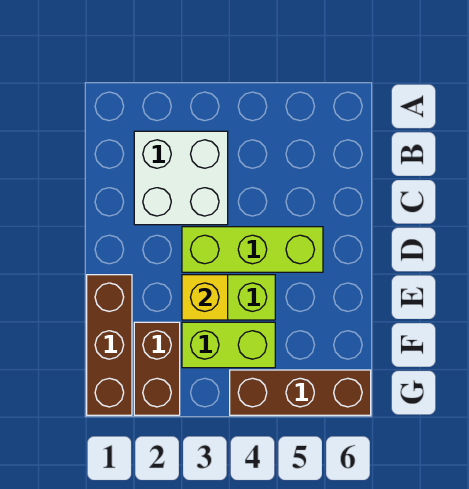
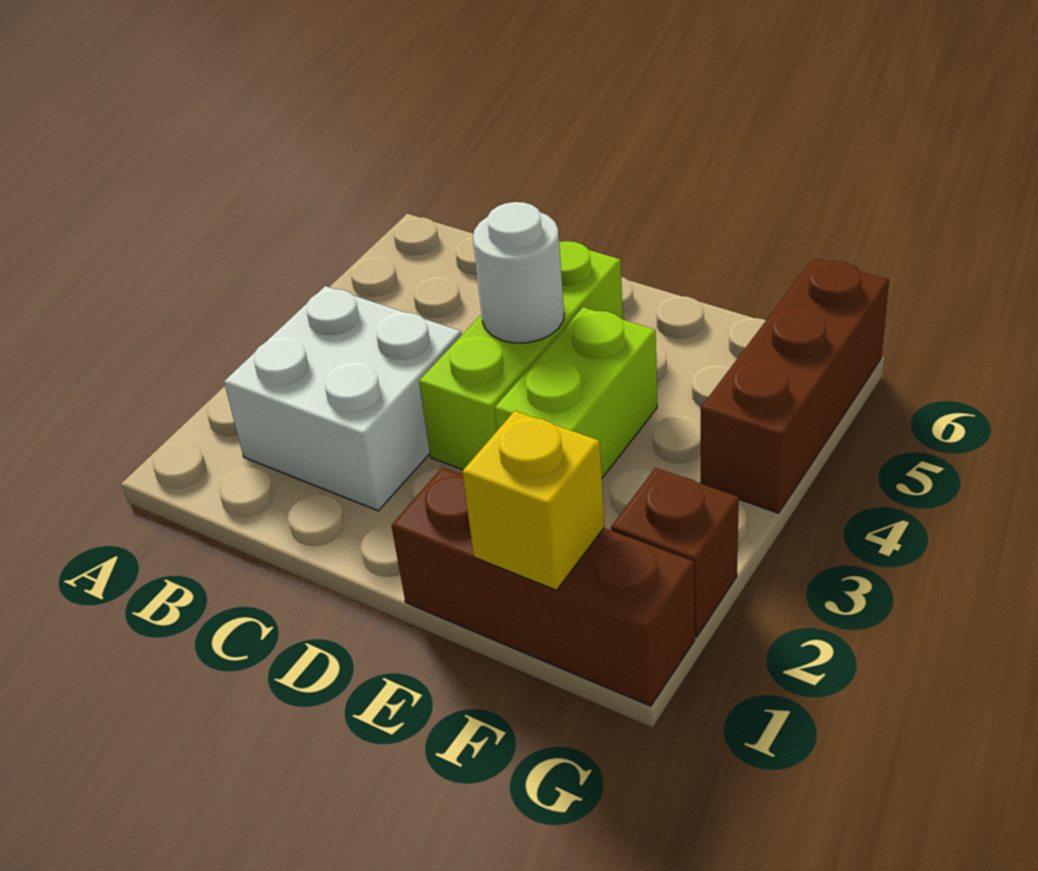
none -> white 1x1 round brick [473,202,564,343]
yellow 1x1 brick [182,275,228,320] -> yellow 1x1 brick moved to [462,411,604,590]
brown 1x2 brick [134,322,180,415] -> brown 1x1 brick [611,468,739,637]
lime 1x2 brick [182,322,275,368] -> none

